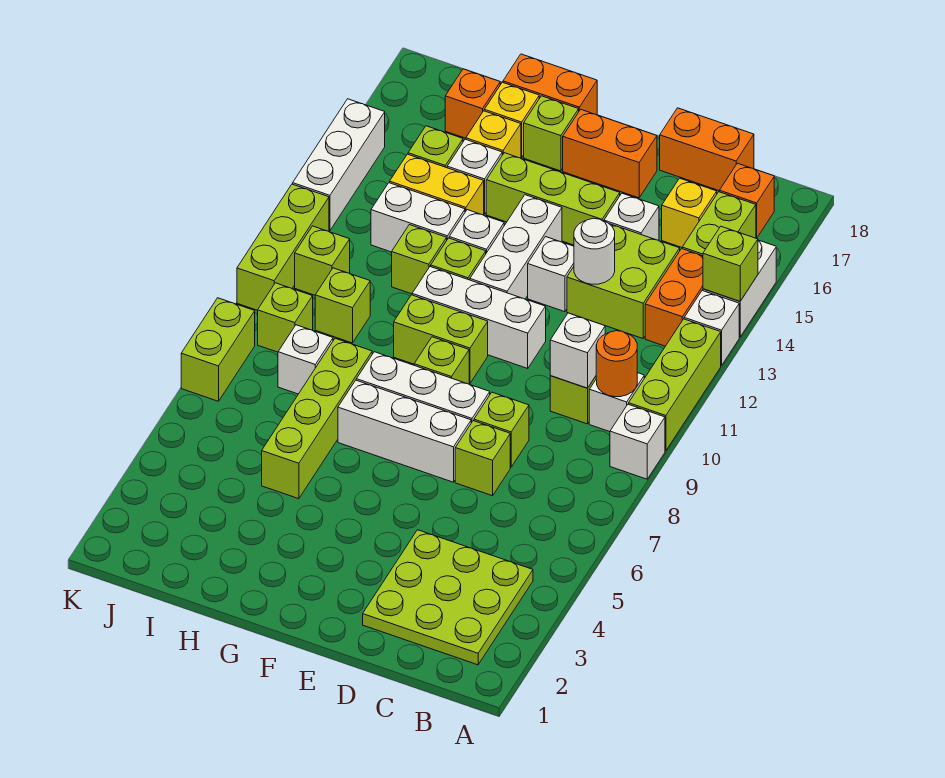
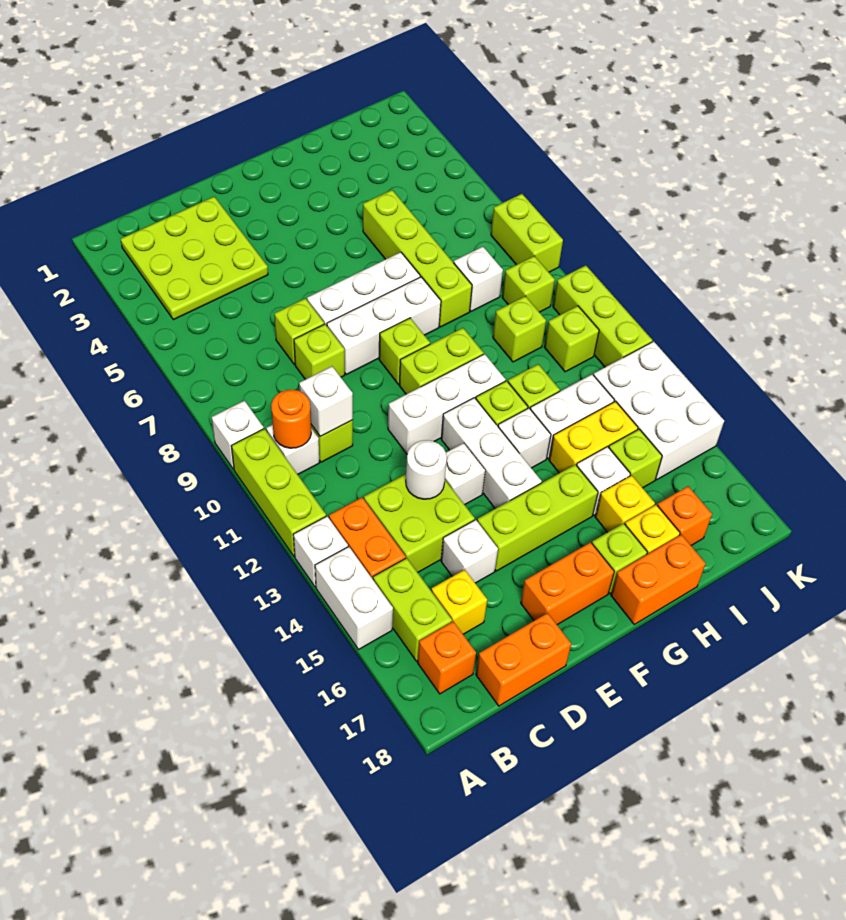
lime 1x1 brick [703,227,758,301] -> none
white 1x3 brick [293,99,385,231] -> white 2x3 brick [594,341,724,480]

